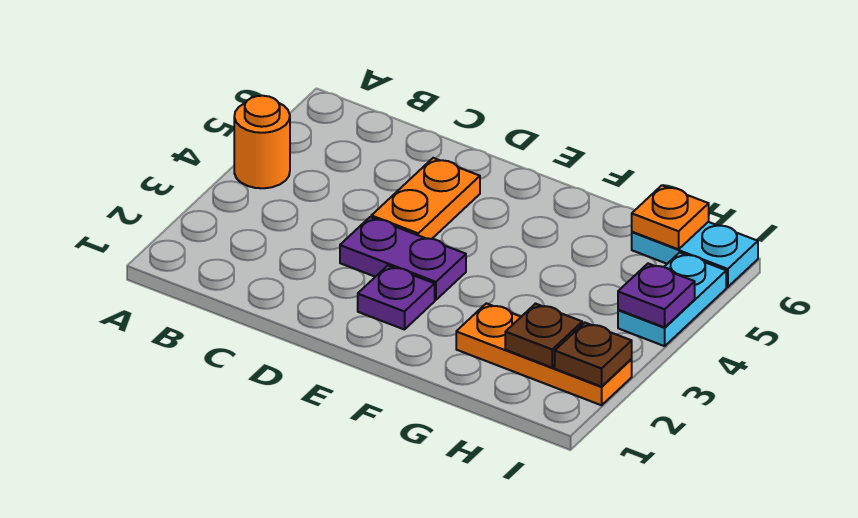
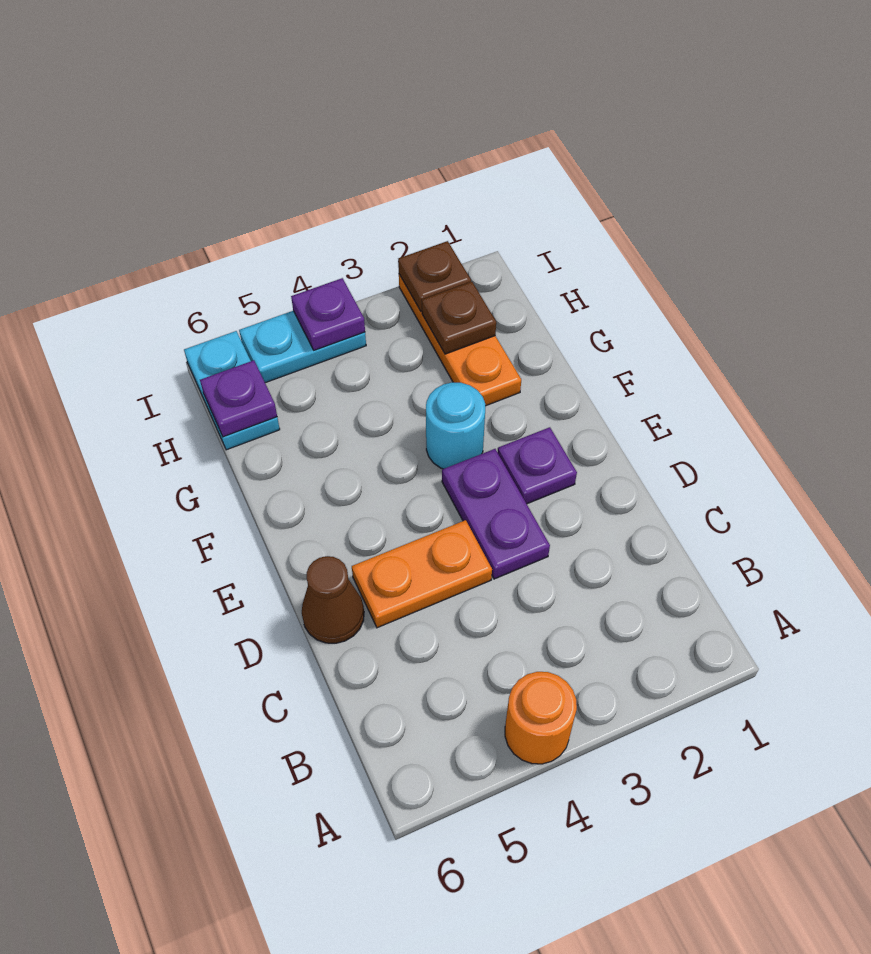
none -> brown 1x1 cone [302,556,364,643]
none -> cyan 1x1 round brick [426,382,485,469]
orange 1x1 plate [632,185,709,249] -> purple 1x1 plate [200,360,277,437]

